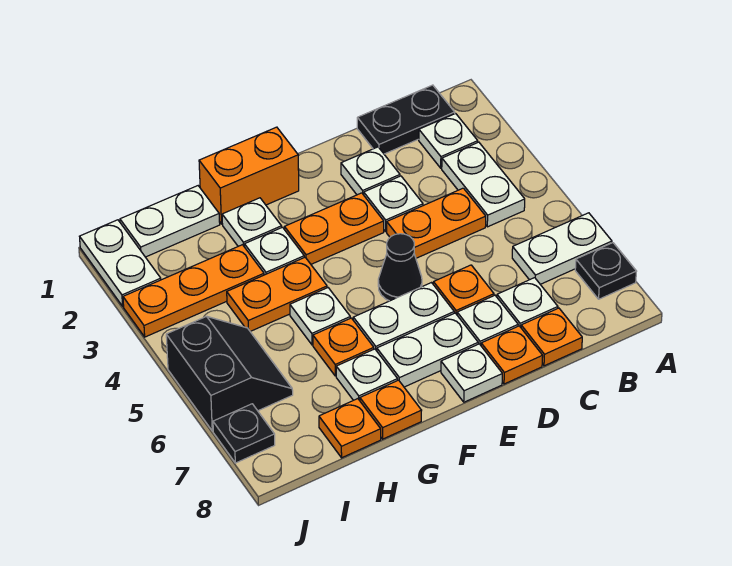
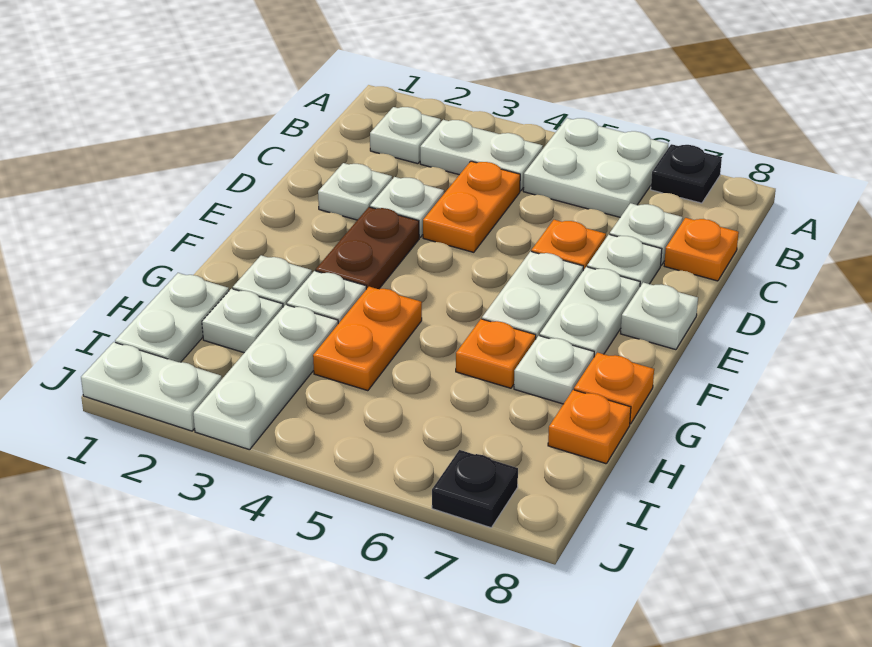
white 1x2 plate [512,213,612,284] -> white 2x2 plate [523,118,668,217]
black 1x2 plate [357,85,455,154] -> none
orange 1x1 plate [481,326,543,384] -> none
orange 1x2 plate [285,193,384,264] -> brown 1x2 plate [316,207,419,289]
black 1x1 cone [378,234,422,301] -> none
orange 1x2 brick [199,127,299,224] -> none
white 1x1 plate [290,288,350,345] -> white 1x1 plate moved to [202,289,283,353]
orange 1x3 plate [123,245,264,337] -> white 1x3 plate [193,305,338,450]
black 2x2 slope [166,316,293,431] -> none

